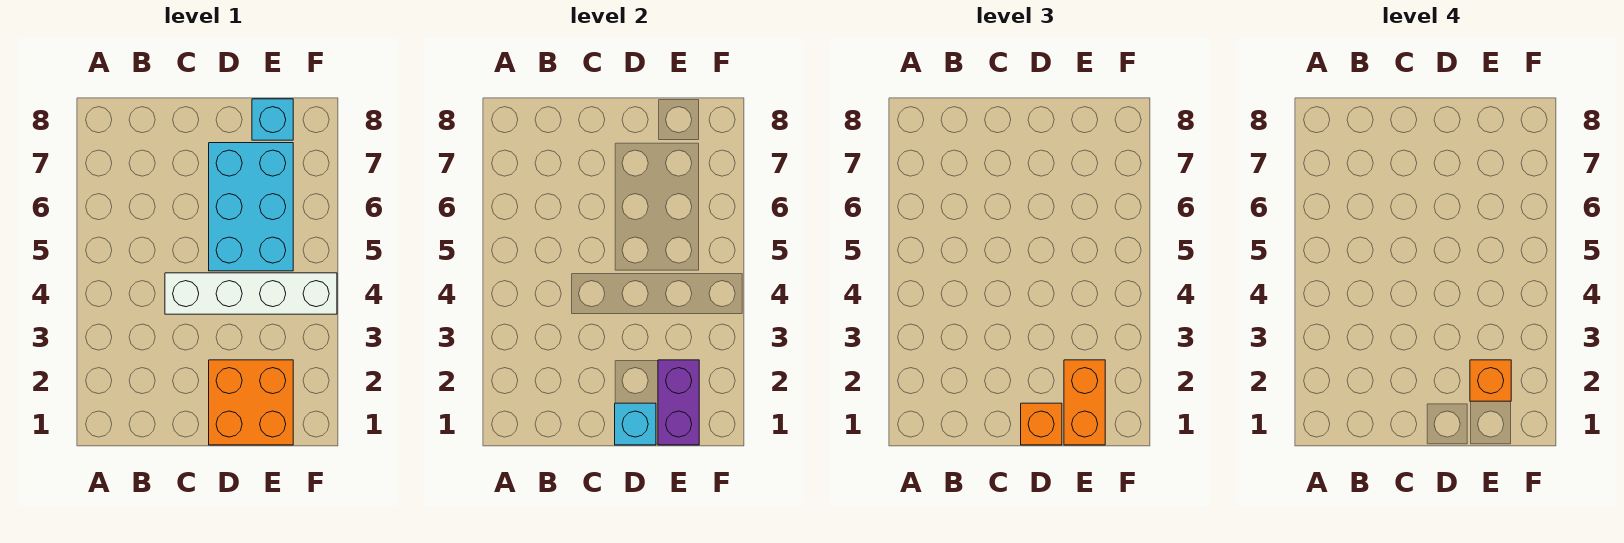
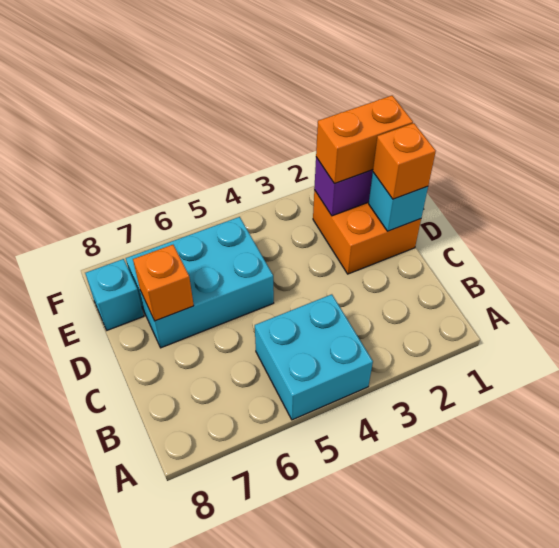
none -> cyan 2x2 brick [255,294,373,420]
white 1x4 brick [165,273,337,314] -> none
orange 1x1 brick [1470,360,1511,401] -> orange 1x1 brick moved to [133,245,194,321]

